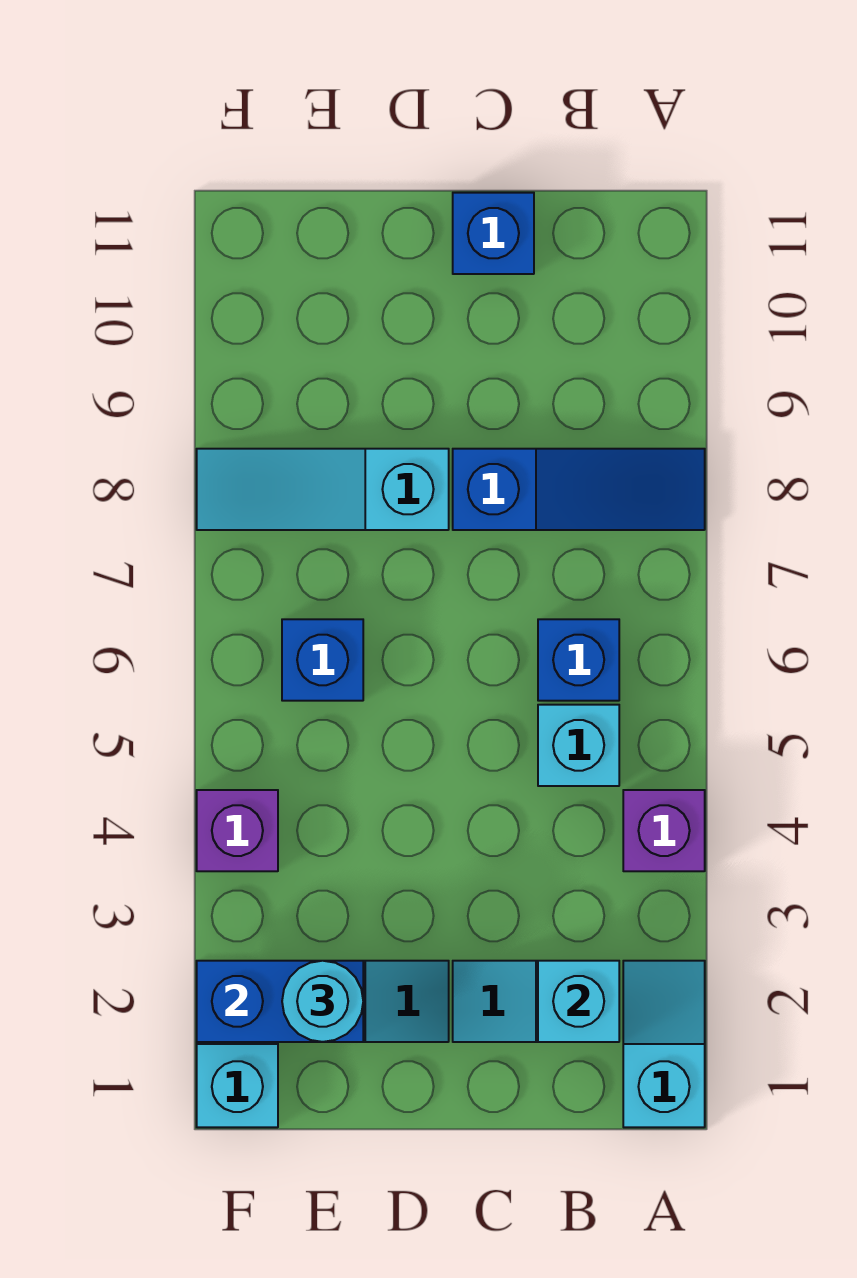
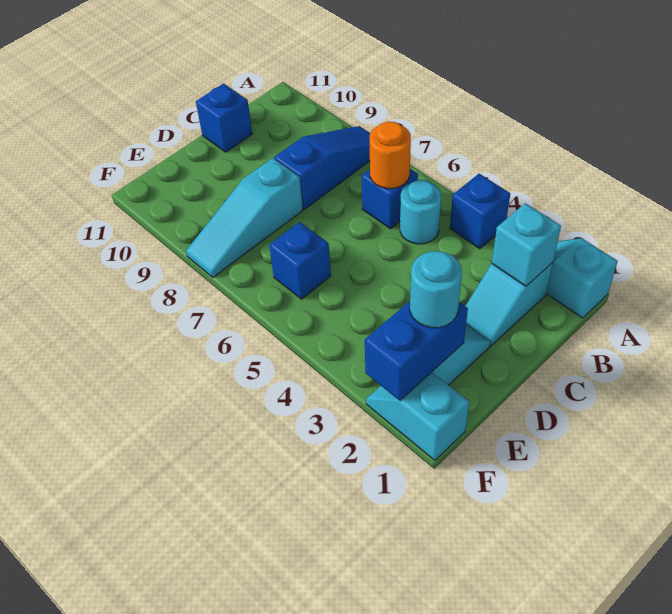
purple 1x1 brick [623,790,705,871] -> blue 1x1 brick [450,174,510,249]
cyan 1x1 brick [538,705,619,786] -> cyan 1x1 round brick [400,180,441,244]
none -> orange 1x1 round brick [370,122,411,189]
purple 1x1 brick [197,790,278,871] -> none

